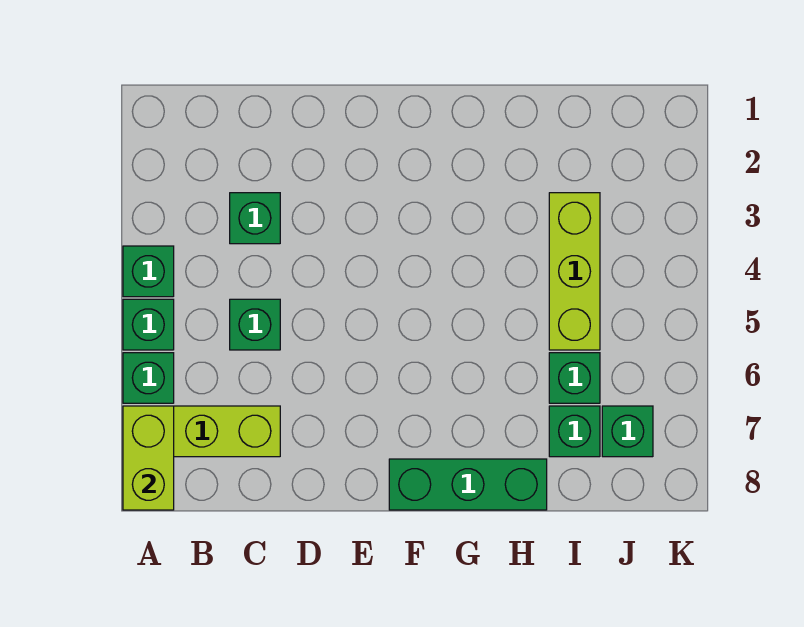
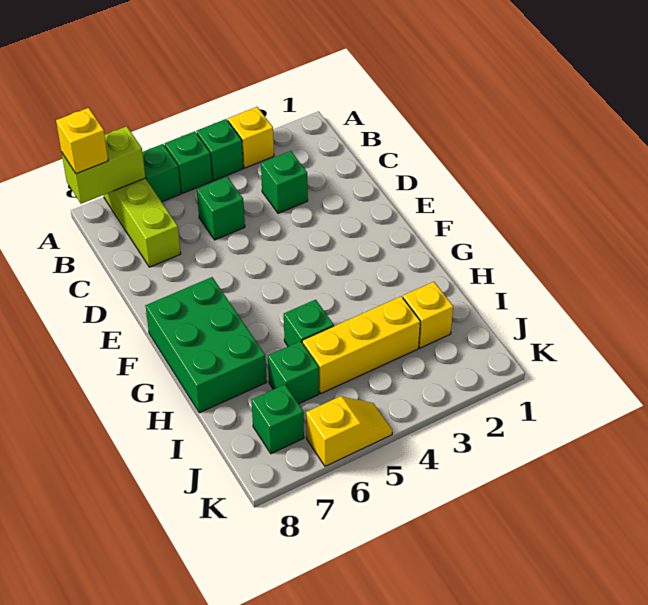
none -> yellow 1x1 brick [228,107,274,168]
none -> yellow 1x1 brick [56,108,108,174]
green 1x3 brick [389,459,547,510] -> green 2x3 brick [145,277,266,413]
none -> yellow 1x1 brick [403,282,453,348]
lime 1x3 brick [549,193,600,350] -> yellow 1x3 brick [302,296,420,393]
green 1x1 brick [549,406,600,457] -> green 1x1 brick moved to [284,300,334,346]
none -> yellow 1x2 slope [306,396,392,466]

